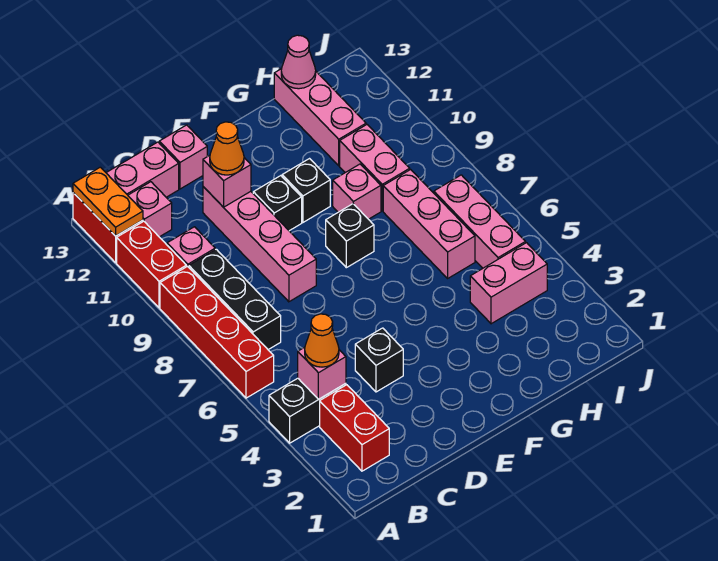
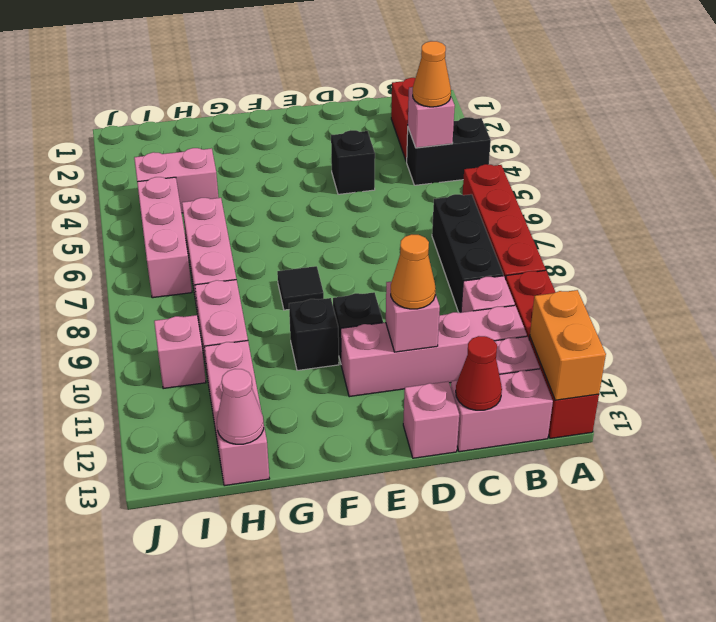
orange 1x2 plate [73,167,143,236] -> orange 1x2 brick [530,290,606,400]
none -> red 1x1 cone [456,336,502,410]
pink 1x4 brick [203,187,316,302] -> pink 1x4 brick turned to [341,305,527,397]
black 1x1 brick [326,204,374,268] -> black 1x1 tile [277,266,324,310]
pink 1x1 brick [333,164,381,219] -> pink 1x1 brick moved to [154,315,206,389]

